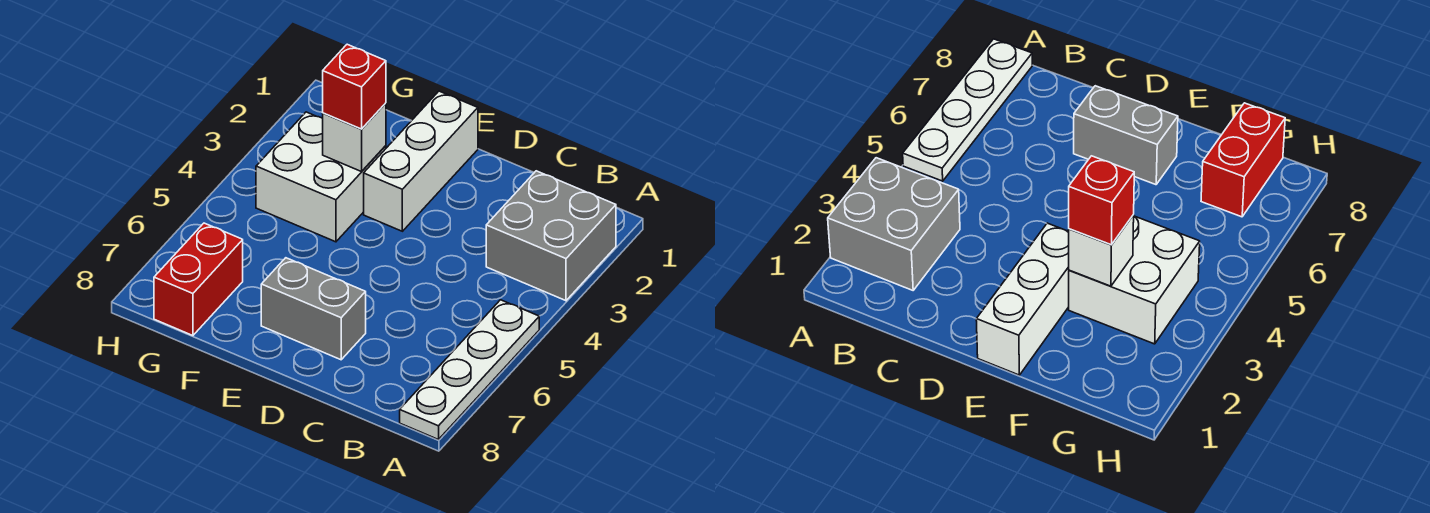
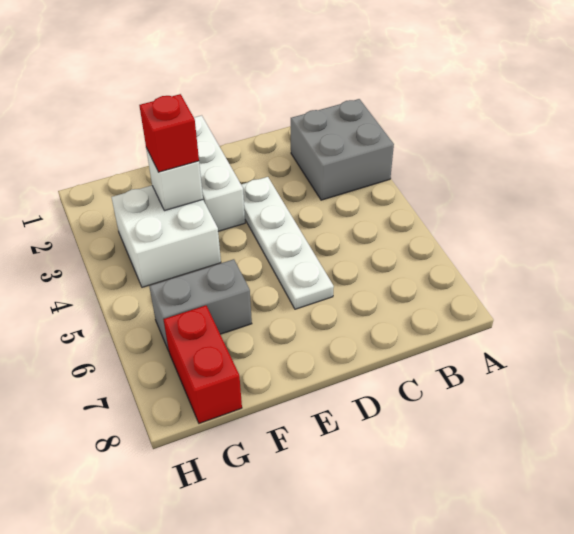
white 1x4 plate [400,300,539,440] -> white 1x4 plate moved to [241,177,334,309]
grey 1x2 brick [261,258,366,360] -> grey 1x2 brick moved to [149,259,252,351]

